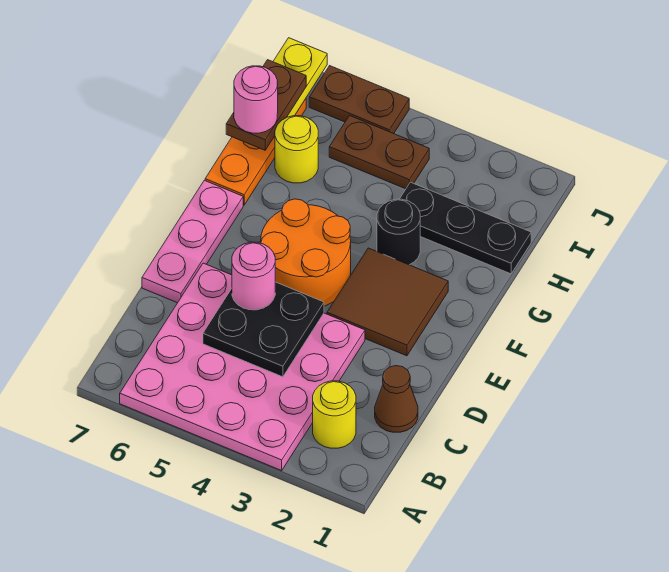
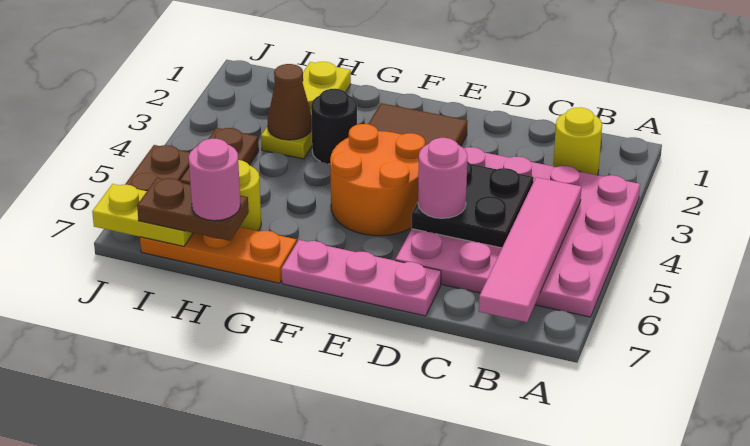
none -> pink 1x4 tile [479,177,582,322]
brown 1x1 cone [375,366,418,432] -> brown 1x1 cone moved to [268,64,312,140]
black 1x3 plate [400,182,531,274] -> yellow 1x3 plate [261,62,351,159]

